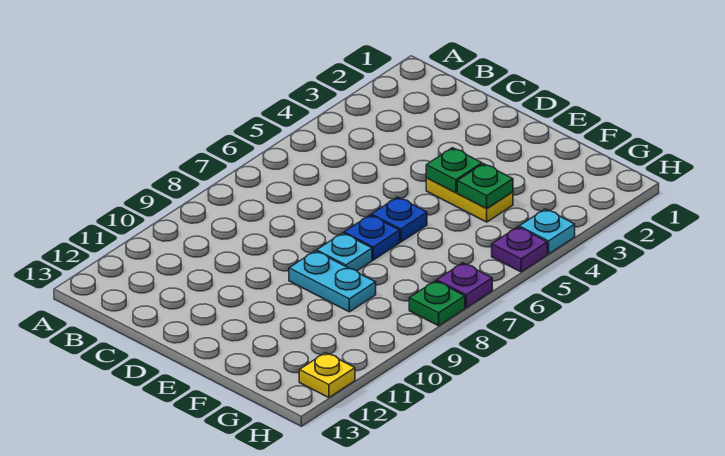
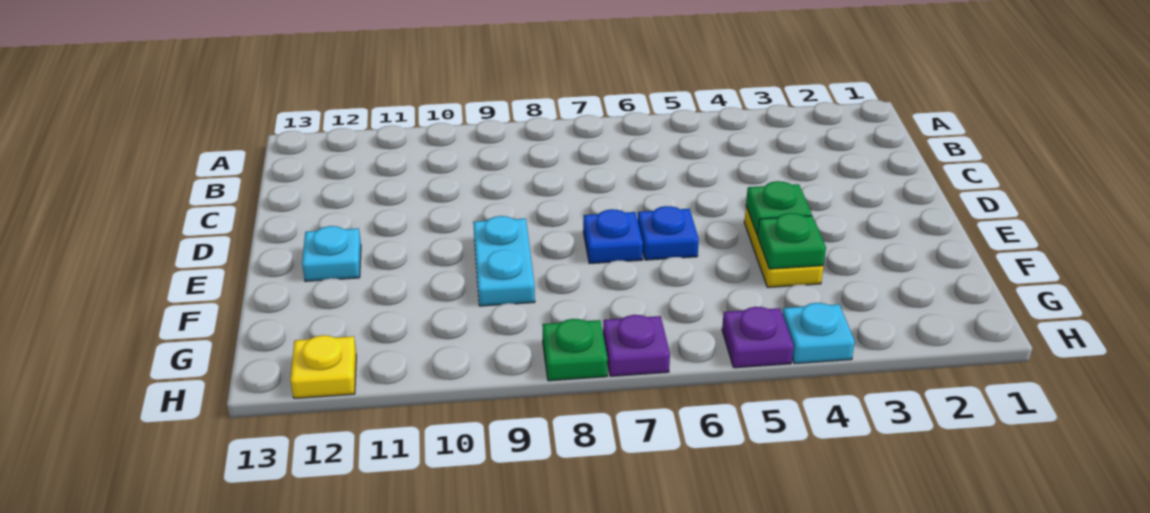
cyan 1x1 plate [317,233,372,271] -> cyan 1x1 plate moved to [302,226,361,281]

